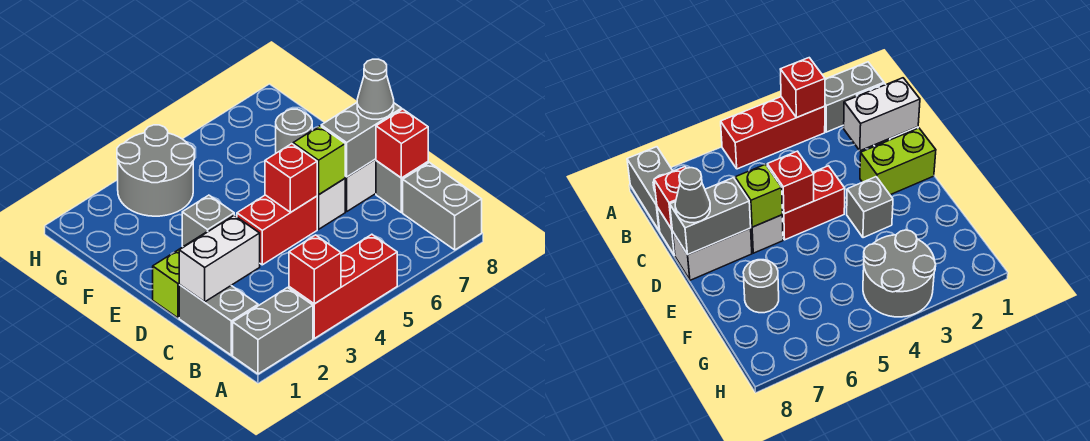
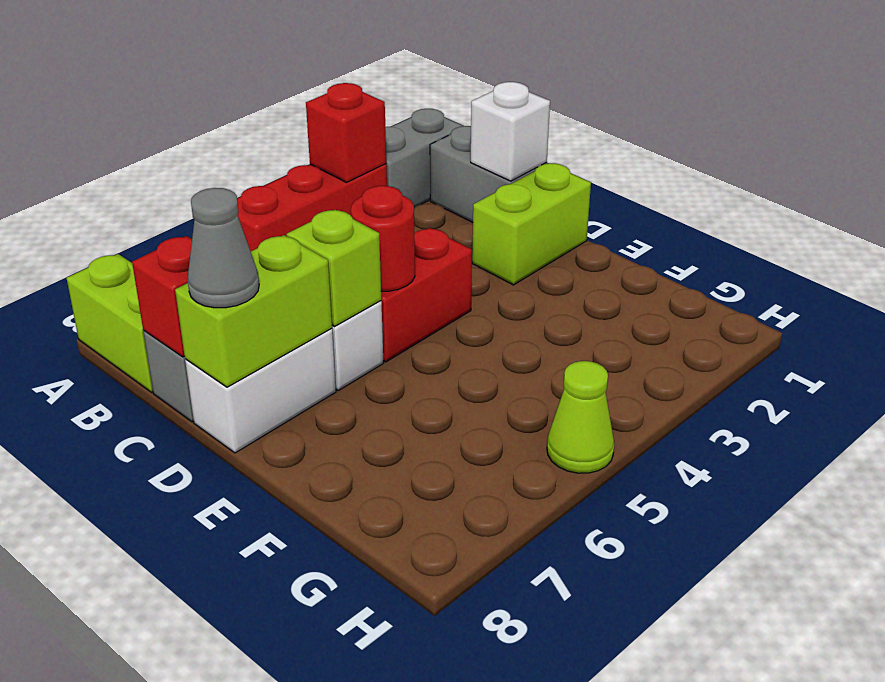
grey 1x2 brick [403,163,482,250] -> lime 1x2 brick [67,254,153,392]
white 1x2 brick [179,216,260,302] -> white 1x1 brick [471,82,550,181]
red 1x1 brick [265,144,317,212] -> red 1x1 round brick [351,186,415,291]
grey 1x2 brick [321,103,402,177] -> lime 1x2 brick [175,235,332,387]
grey 1x1 brick [182,195,234,247] -> none
grey 1x1 round brick [276,109,312,153] -> none
grey 2x2 round brick [117,125,194,216] -> none
none -> lime 1x1 cone [547,361,614,473]

